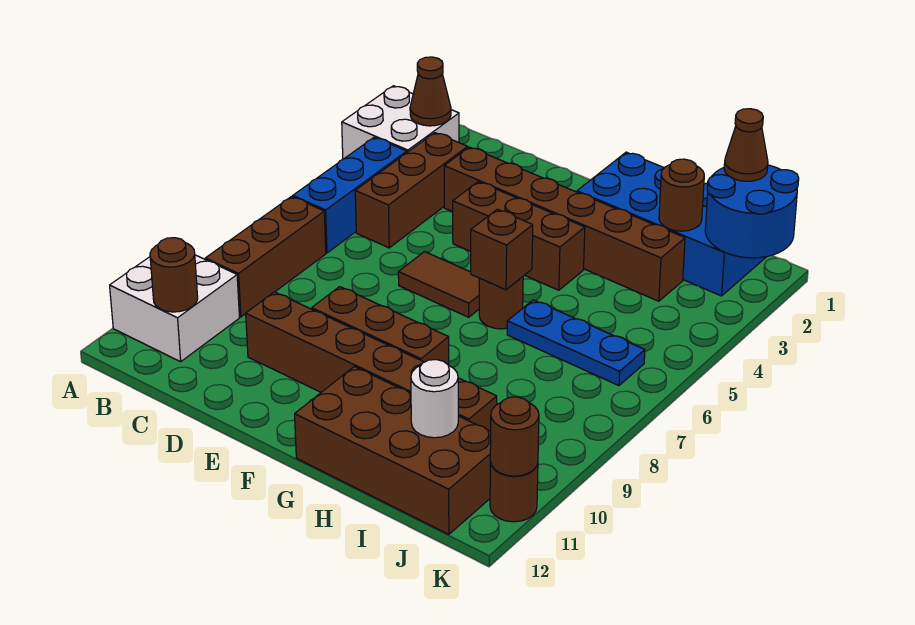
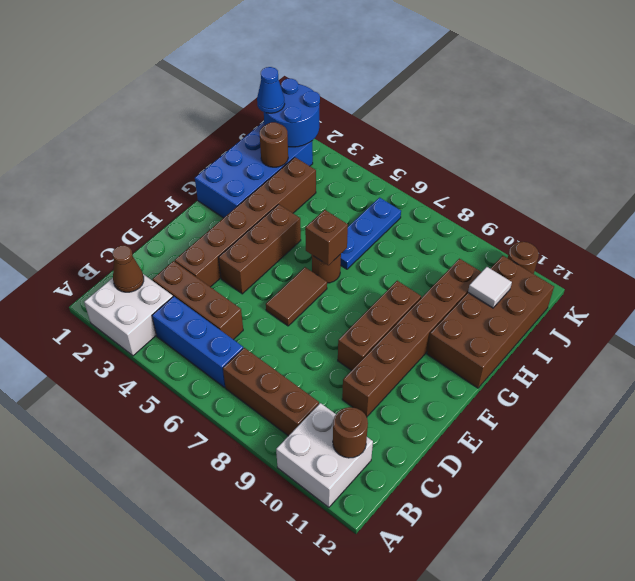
white 1x1 round brick [411,360,458,438] -> white 1x1 tile [468,267,512,308]
brown 1x1 cone [724,109,768,181] -> blue 1x1 cone [257,67,285,113]
brown 1x1 round brick [490,397,539,476] -> none

